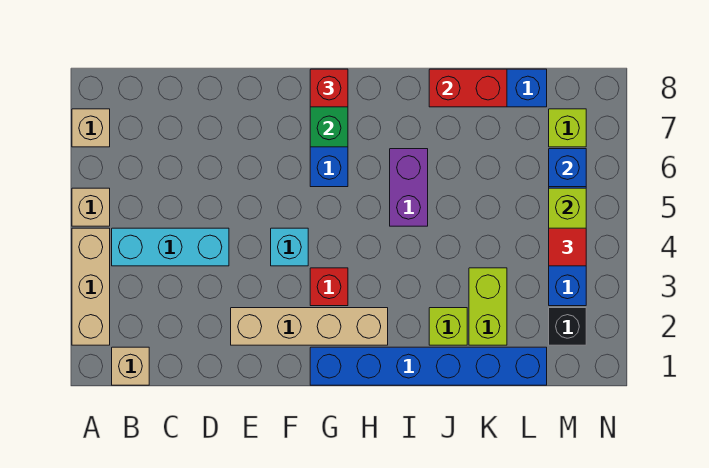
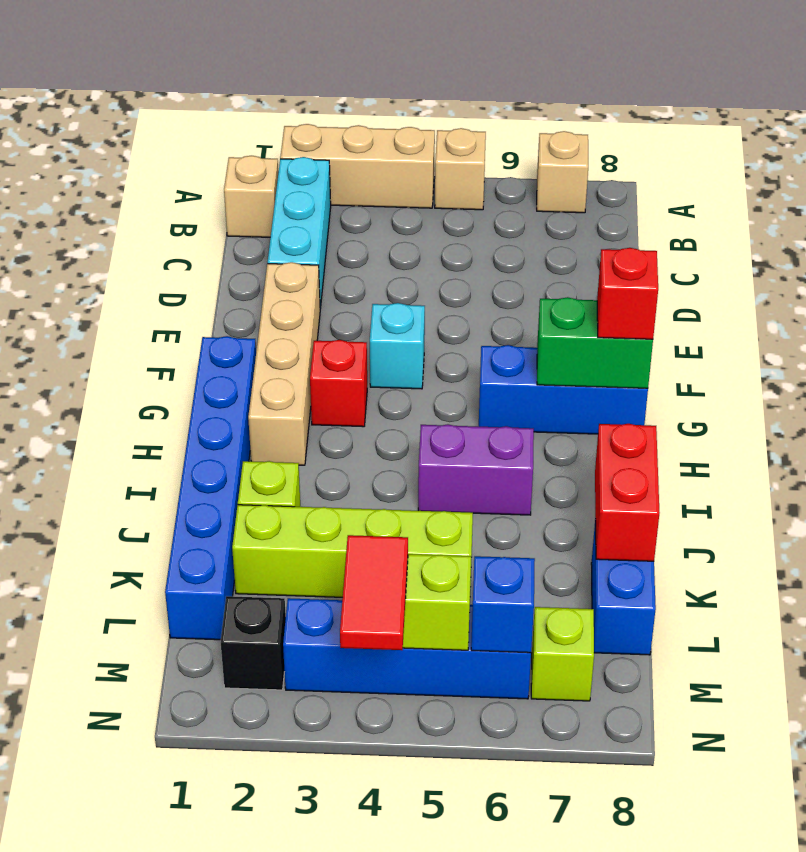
cyan 1x3 brick [112,228,229,266] -> cyan 1x3 brick moved to [268,157,331,309]
lime 1x2 brick [469,268,507,345] -> lime 1x4 brick [232,505,473,597]
red 1x1 tile [549,228,586,266] -> red 1x2 tile [340,535,408,650]

